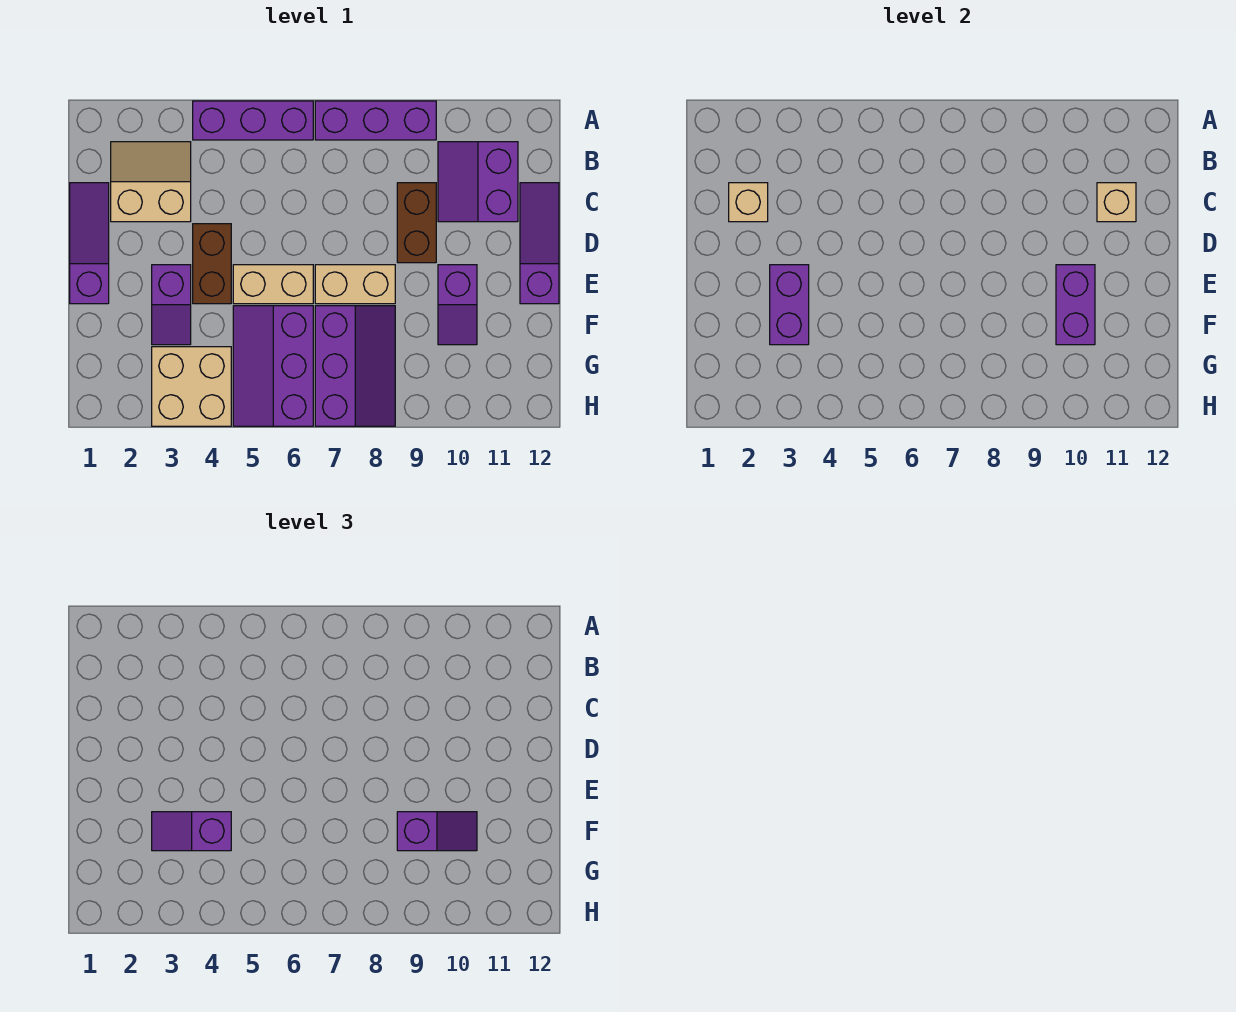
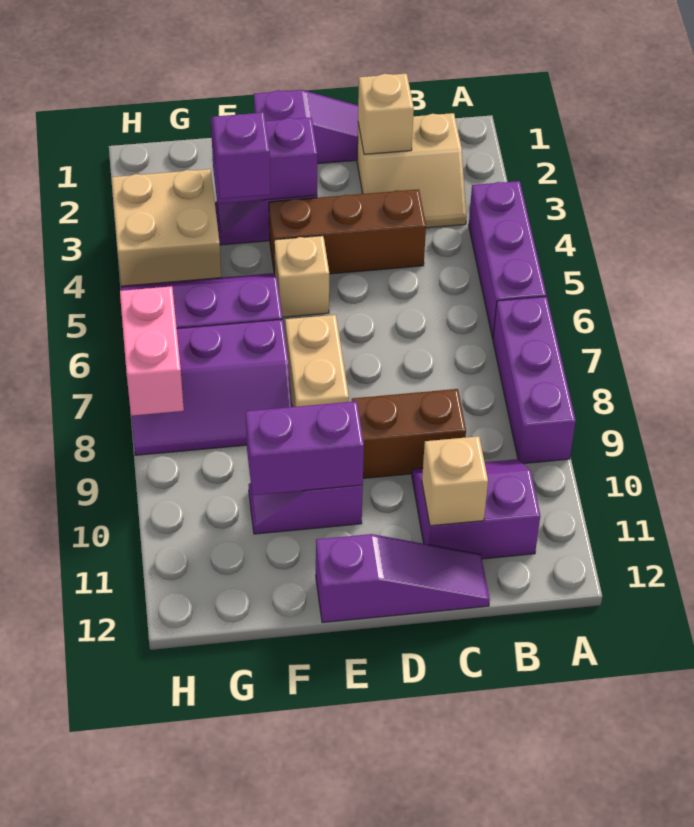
tan 2x2 slope [111,142,191,222] -> tan 2x2 slope turned to [357,113,467,228]
brown 1x2 brick [193,224,231,304] -> brown 1x3 brick [269,189,426,275]
tan 1x2 brick [233,265,313,304] -> tan 1x1 brick [274,236,329,317]
purple 1x2 slope [397,812,477,851] -> none
none -> pink 1x2 brick [120,286,184,416]

